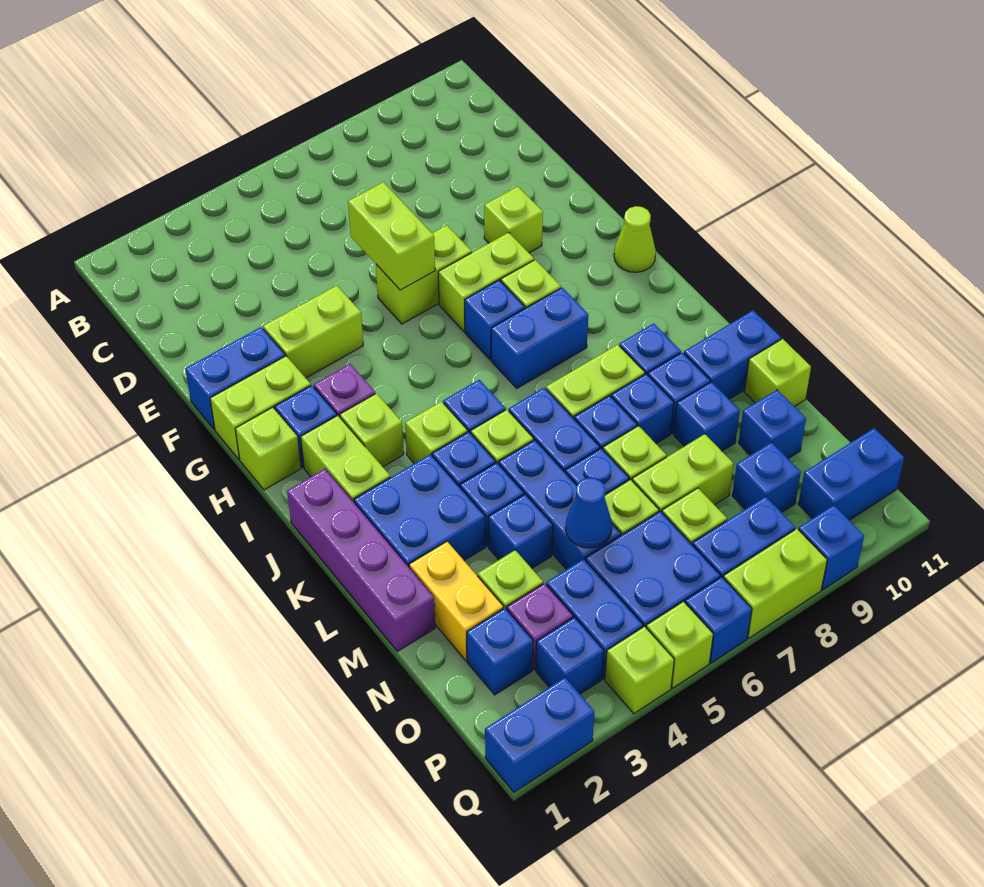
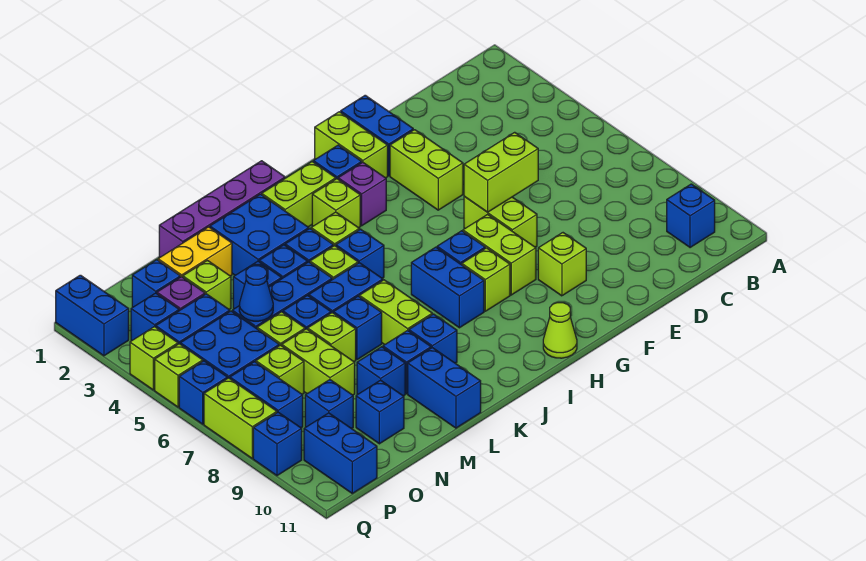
lime 1x1 brick [235,407,301,490] -> none
blue 1x1 brick [611,374,674,444] -> blue 1x1 brick moved to [667,184,715,248]
lime 1x1 brick [745,339,811,406] -> none

